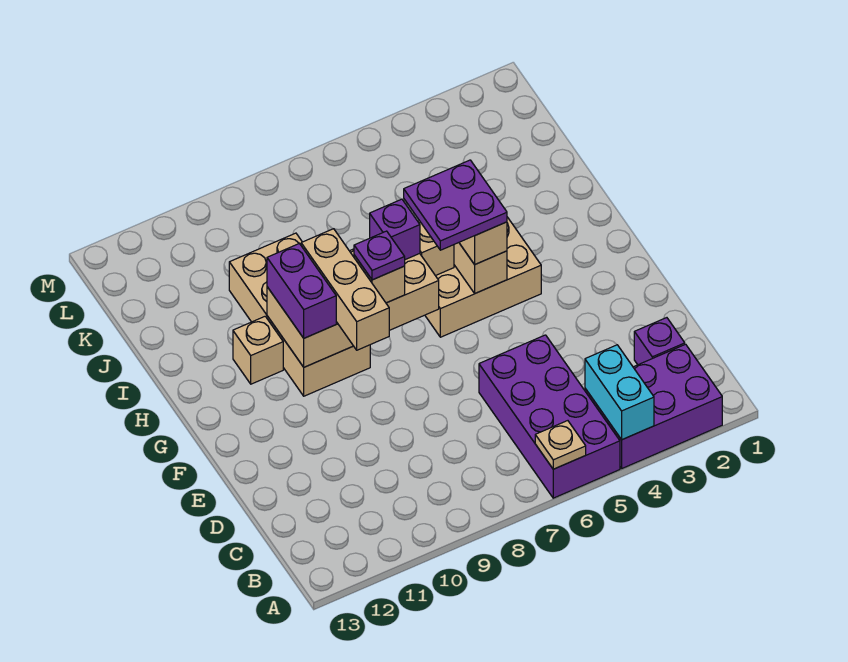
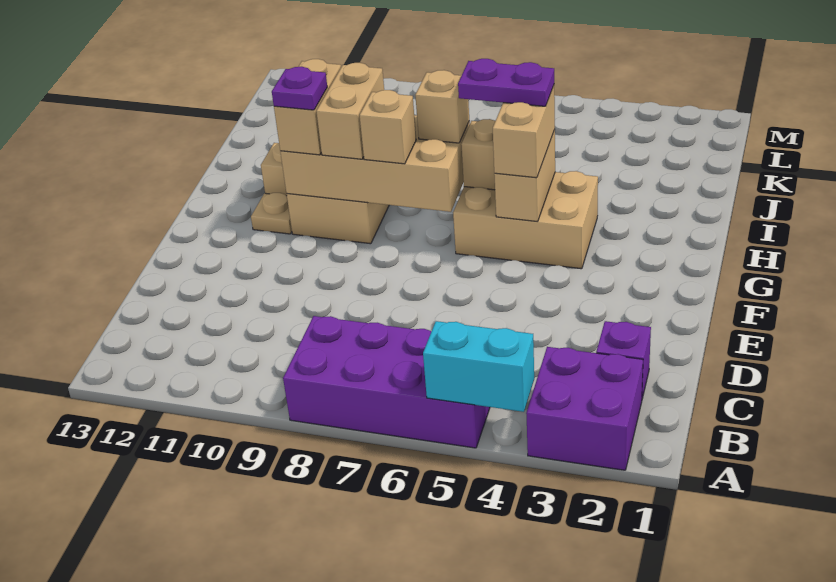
purple 2x3 brick [585,344,722,468] -> purple 2x2 brick [526,347,643,470]
cyan 1x2 brick [585,345,654,440] -> cyan 1x2 brick turned to [423,321,534,412]
purple 2x4 brick [479,335,620,498] -> purple 2x4 brick turned to [283,316,490,448]
tan 1x1 plate [535,421,586,469] -> tan 1x1 plate moved to [251,193,292,234]
tan 1x3 brick [301,229,389,350] -> tan 1x2 brick [316,63,384,159]
purple 2x2 plate [404,160,507,250] -> purple 1x2 plate [458,59,554,106]
purple 1x1 plate [354,231,405,280] -> purple 1x1 plate moved to [272,67,327,110]
purple 1x2 brick [267,244,336,338] -> tan 1x2 brick [274,59,341,155]
purple 1x1 brick [370,199,420,260] -> tan 1x1 brick [415,70,469,143]

